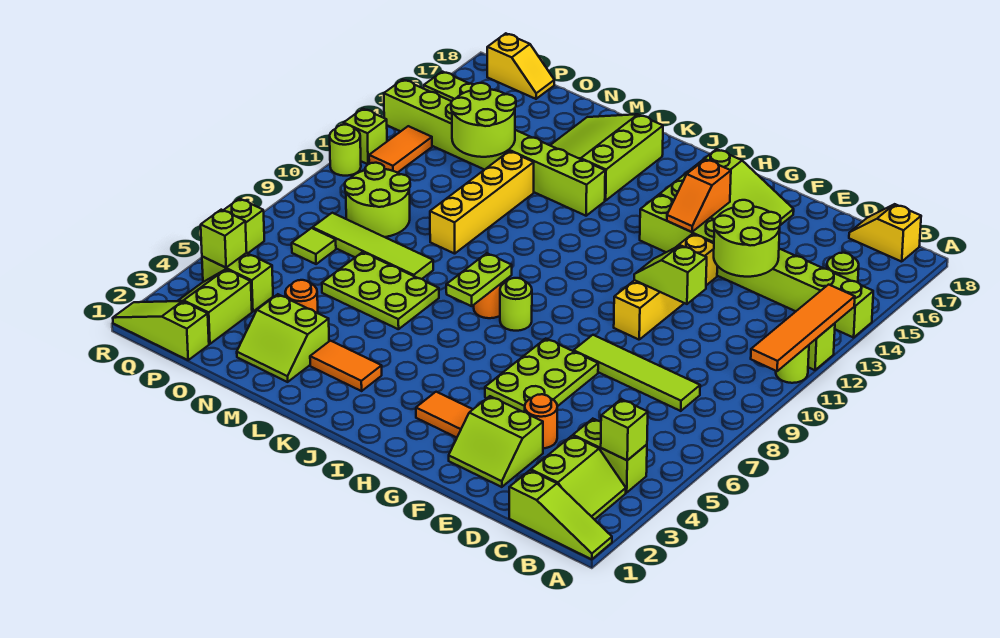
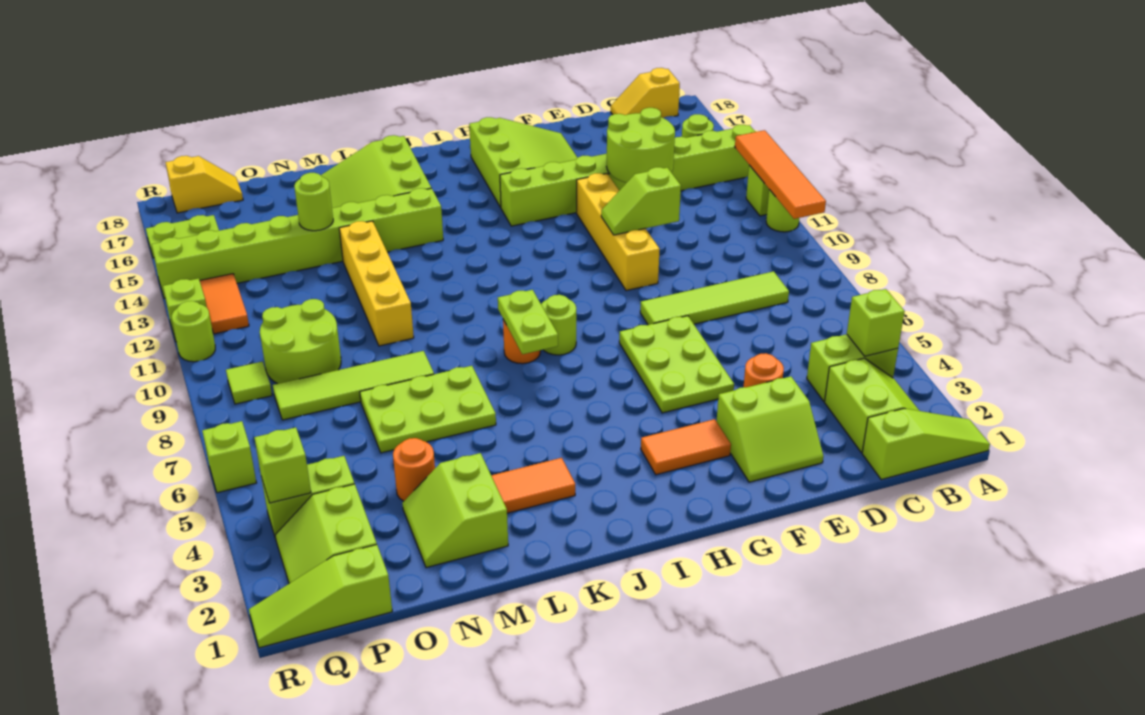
orange 1x2 slope [667,159,731,232] -> none
lime 2x2 slope [237,294,329,382] -> lime 2x2 slope turned to [402,453,508,568]
lime 2x2 round brick [451,83,516,157] -> lime 1x1 round brick [294,173,333,231]
lime 1x1 tile [292,228,336,264] -> lime 1x1 tile moved to [226,362,272,404]

